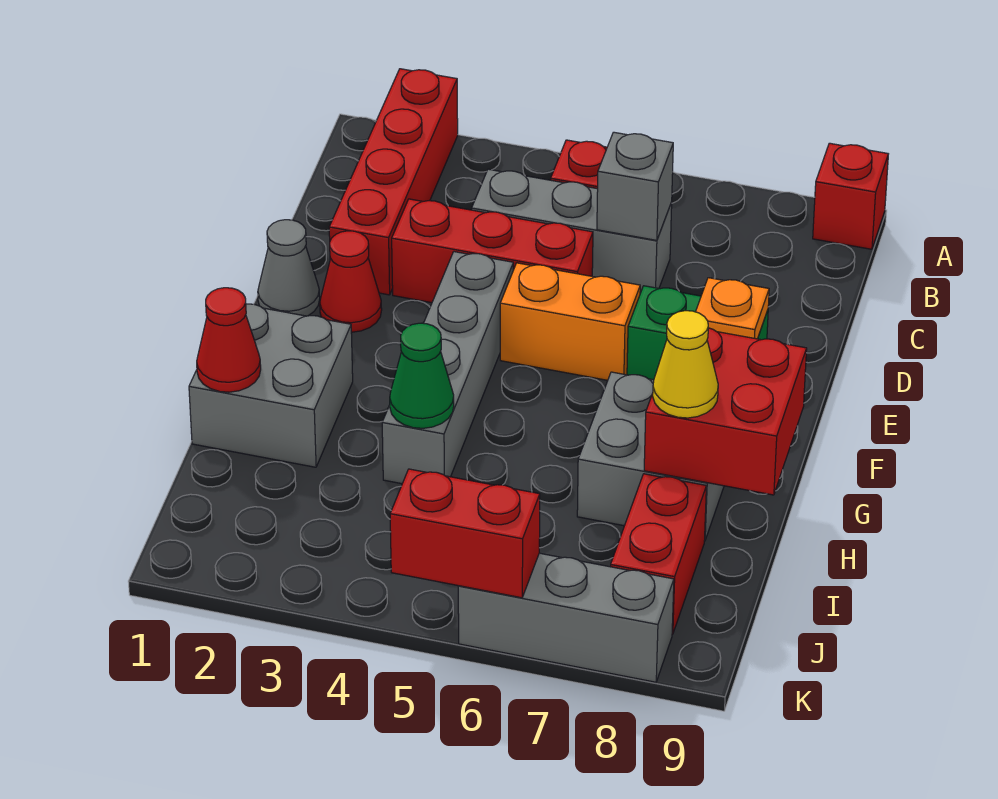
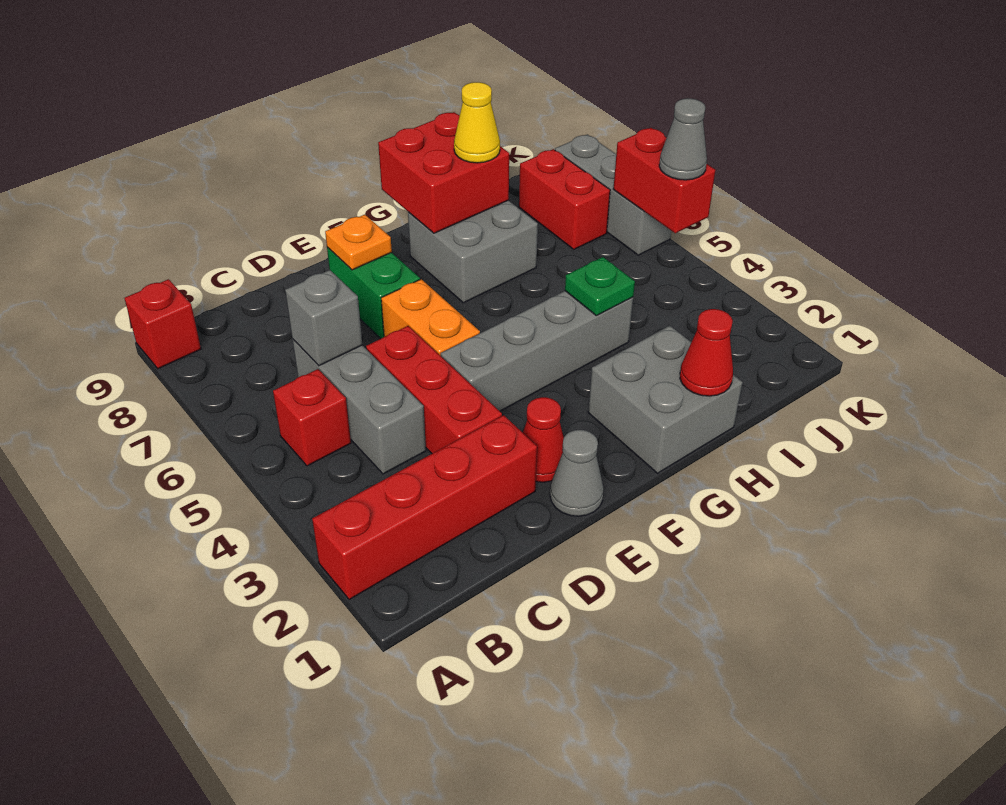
green 1x1 cone [390,323,454,428] -> green 1x1 plate [565,257,635,316]
red 1x2 brick [610,474,706,634] -> red 1x2 brick turned to [519,149,610,249]
none -> grey 1x1 cone [659,98,707,180]

